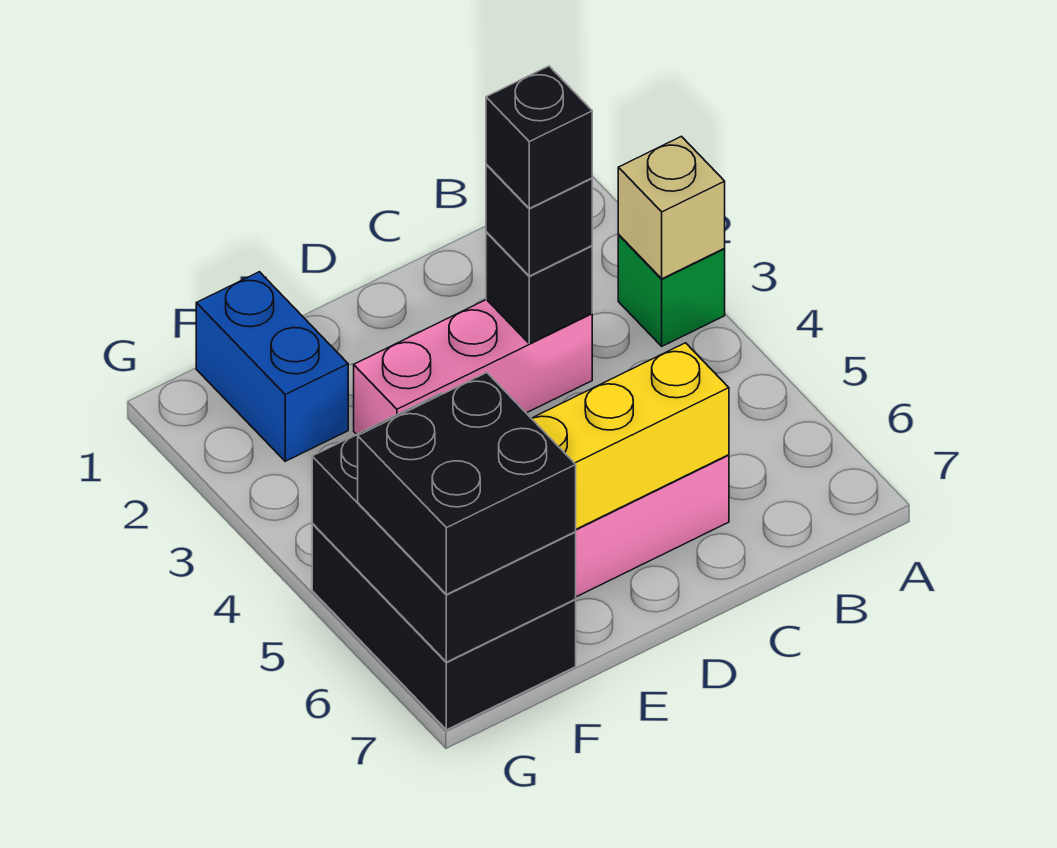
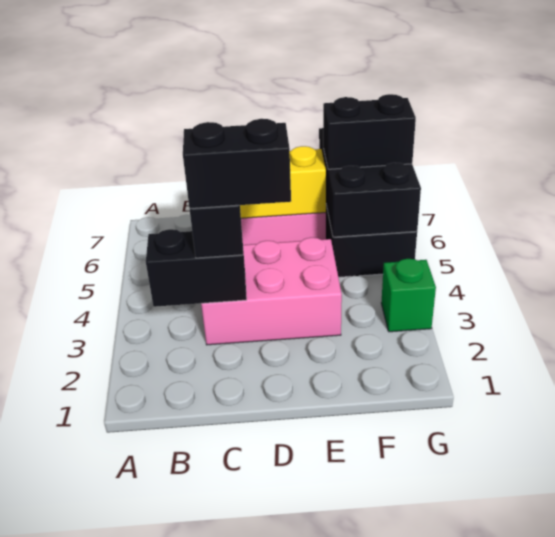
green 1x1 brick [618,235,725,346] -> green 1x1 brick moved to [381,259,436,332]
tan 1x1 brick [618,136,725,279] -> none
pink 1x3 brick [354,299,592,434] -> pink 2x3 brick [201,238,342,345]
black 1x1 brick [486,232,592,344] -> black 1x2 brick [146,229,247,307]
black 1x1 brick [486,66,592,208] -> black 1x2 brick [183,119,291,209]
blue 1x2 brick [196,272,348,461] -> none
black 2x2 brick [358,373,576,595] -> black 1x2 brick [323,94,416,169]

